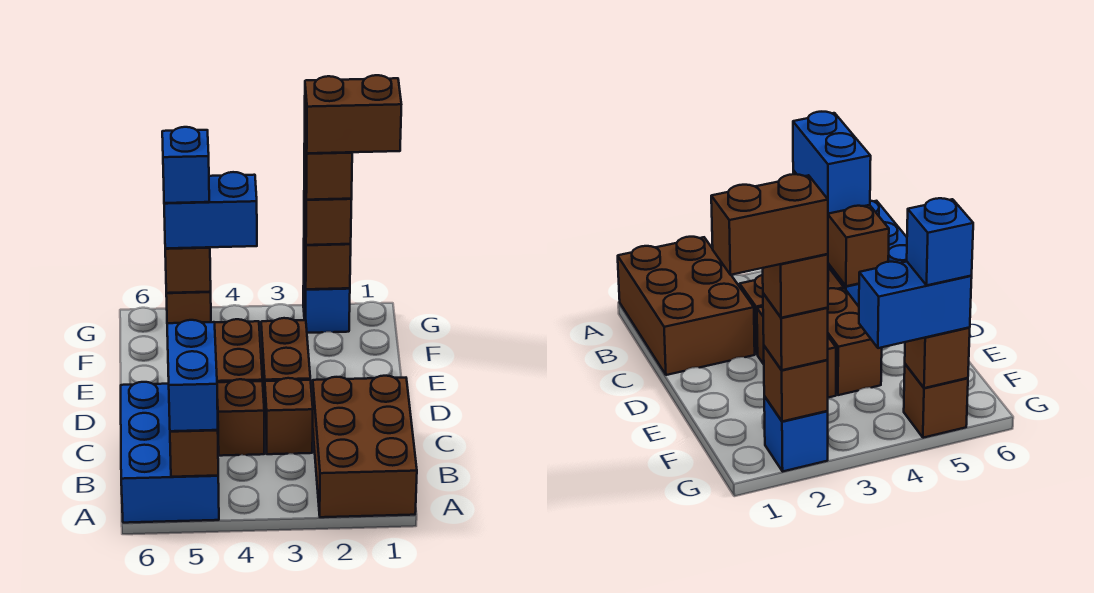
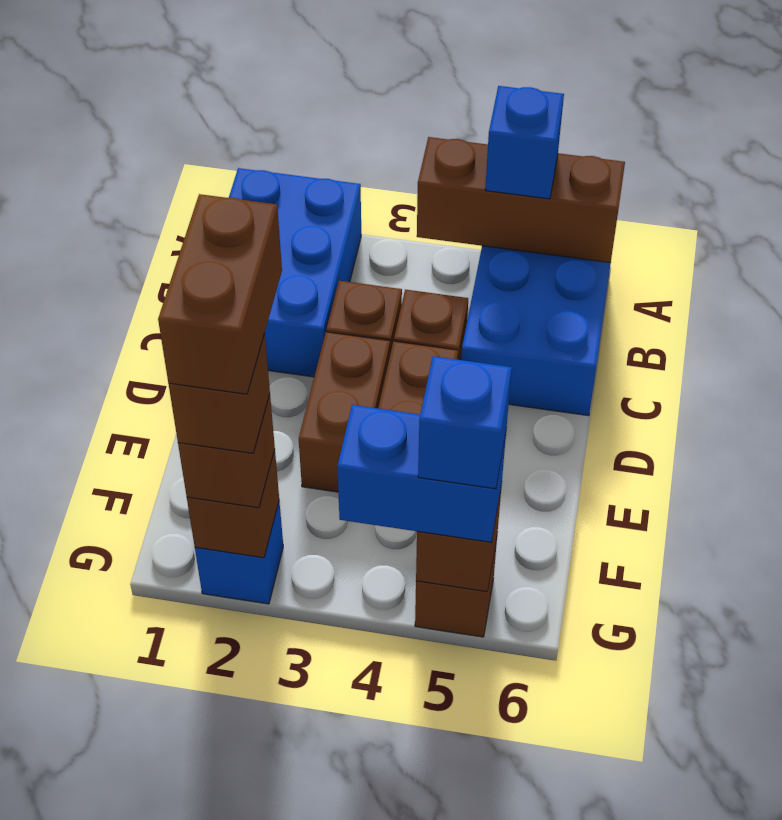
brown 2x3 brick [313,376,417,517] -> blue 2x3 brick [229,168,361,377]
brown 1x3 brick [170,430,218,477] -> brown 1x3 brick turned to [417,137,625,263]
blue 1x2 brick [167,320,218,431] -> blue 1x1 brick [485,86,564,199]
brown 1x2 brick [305,75,401,153] -> brown 1x2 brick turned to [158,194,282,394]

